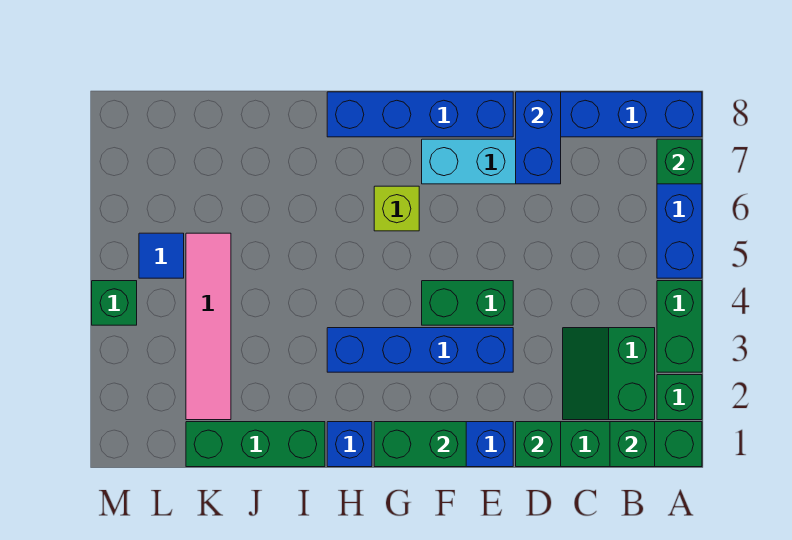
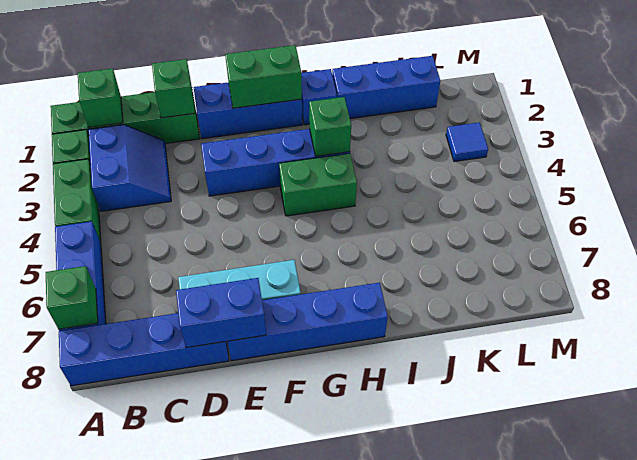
green 2x2 slope [563,328,655,420] -> blue 2x2 slope [89,125,171,211]
blue 1x2 brick [516,92,561,184] -> blue 1x2 brick turned to [176,278,266,348]
green 1x2 brick [422,281,513,325] -> green 1x2 brick moved to [279,153,357,216]
lime 1x1 brick [374,186,419,231] -> none
green 1x3 brick [186,422,325,467] -> blue 1x3 brick [332,56,440,119]
pink 1x4 tile [186,233,231,420] -> none
blue 1x1 tile [139,233,184,278] -> blue 1x1 tile moved to [446,122,488,162]
green 1x1 brick [92,281,137,325] -> green 1x1 brick moved to [309,97,351,156]

